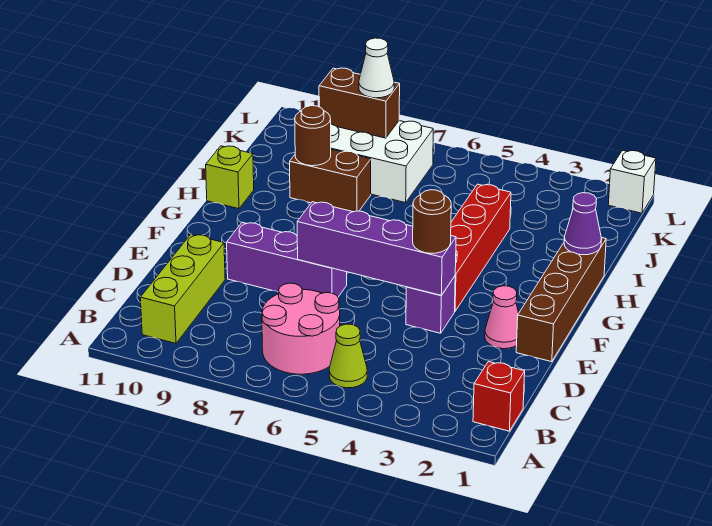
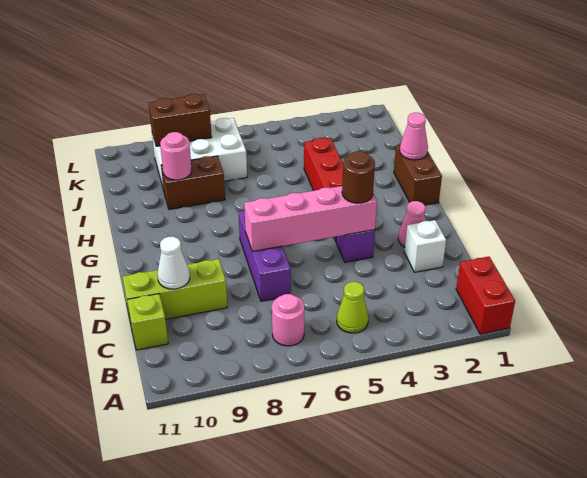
red 1x1 brick [473,362,525,431] -> red 1x2 brick [456,257,515,334]
pink 2x2 round brick [262,283,340,374] -> pink 1x1 round brick [272,294,304,346]
lime 1x3 brick [140,234,225,343] -> lime 1x3 brick turned to [123,259,227,322]
brown 1x4 brick [516,237,606,362] -> brown 1x2 brick [394,145,442,205]
purple 1x4 brick [297,202,456,295] -> pink 1x4 brick [244,186,377,251]
purple 1x3 brick [227,222,347,297] -> purple 1x3 brick turned to [239,210,291,301]
purple 1x1 cone [564,193,602,255] -> pink 1x1 cone [400,113,428,160]
lime 1x1 brick [206,146,254,209] -> lime 1x1 brick moved to [127,294,168,350]
brown 1x1 round brick [295,106,331,166] -> pink 1x1 round brick [160,132,192,180]
white 1x1 cone [359,38,394,98] -> white 1x1 cone moved to [158,237,190,289]
white 1x1 brick [608,150,656,213] -> white 1x1 brick moved to [404,220,446,272]

